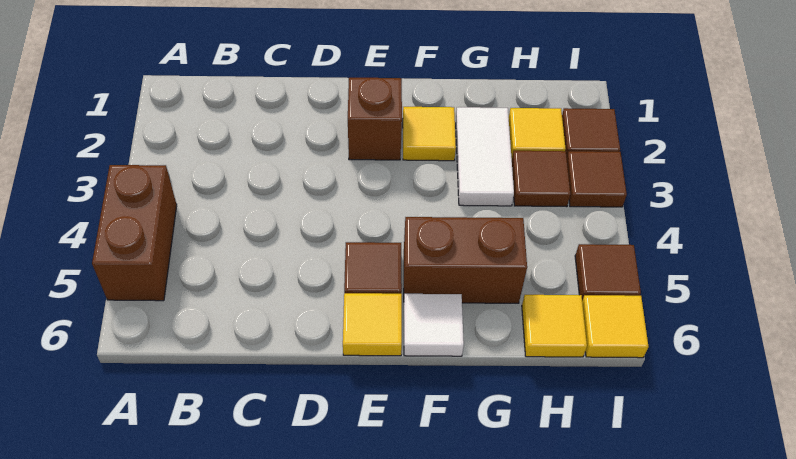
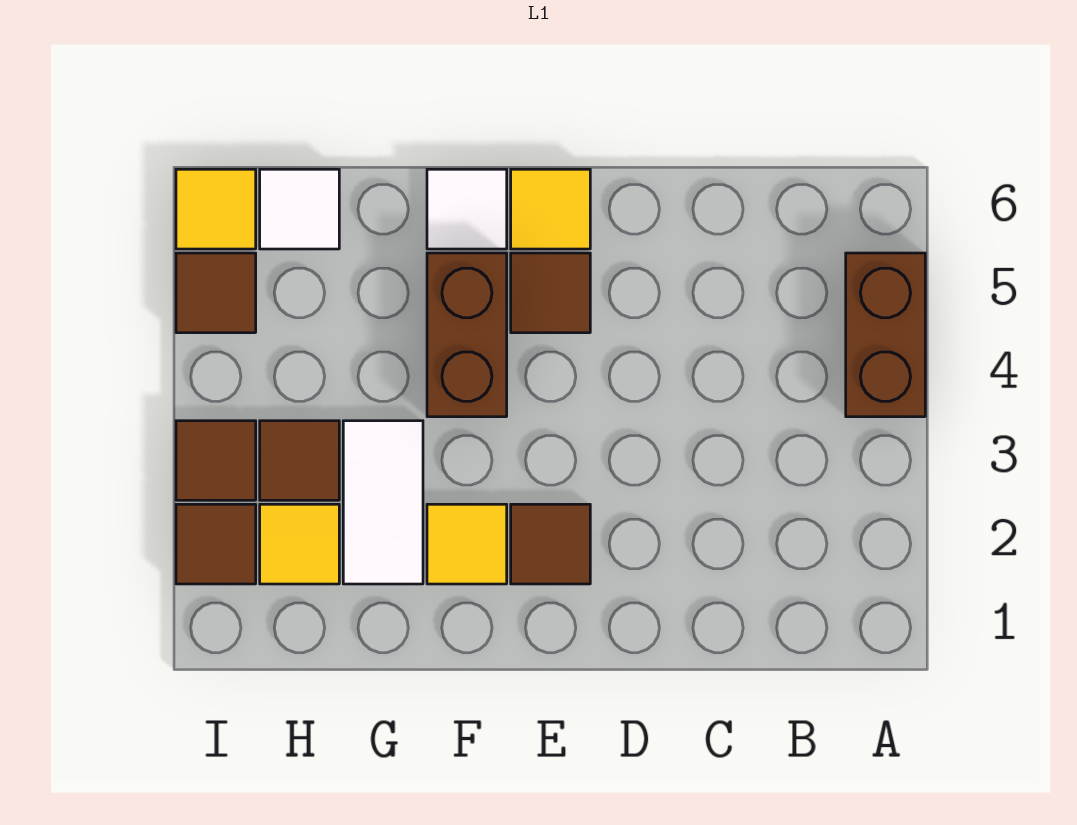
brown 1x1 brick [348,78,402,160] -> brown 1x1 tile [511,504,590,584]
brown 1x2 brick [404,217,527,303] -> brown 1x2 brick turned to [427,253,507,417]
yellow 1x1 tile [522,295,587,357] -> white 1x1 tile [260,169,339,249]

